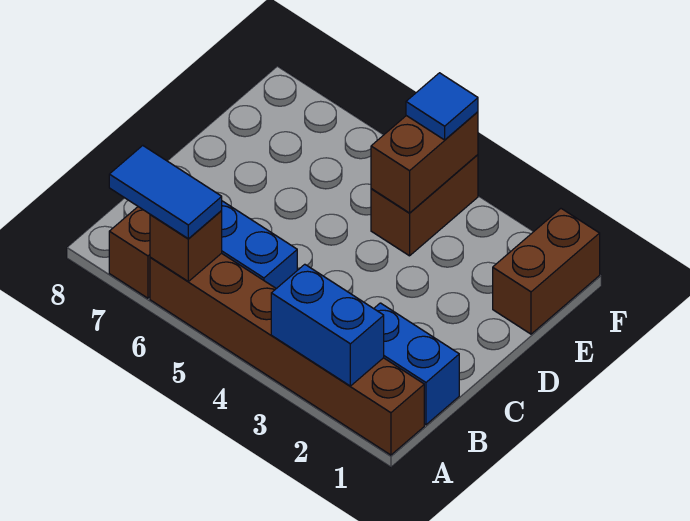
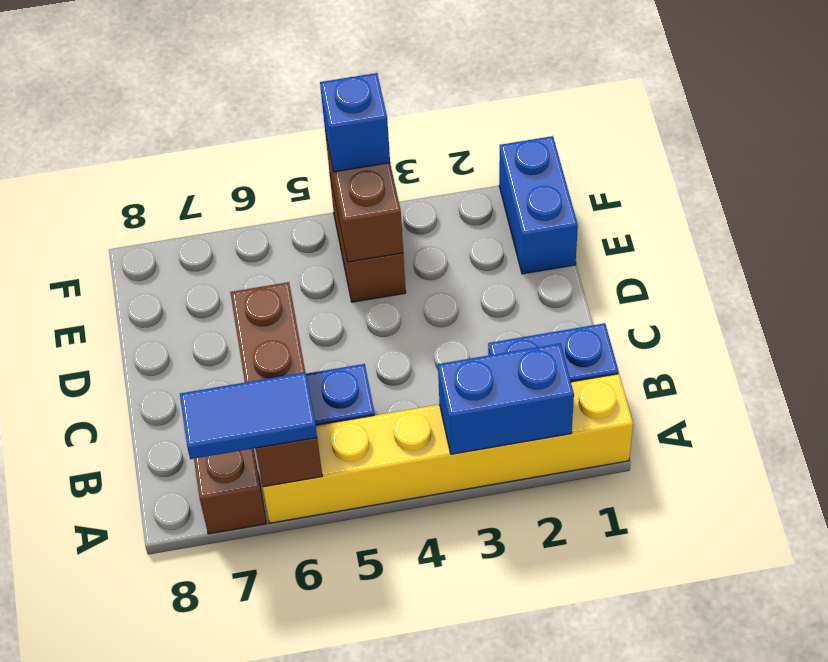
brown 1x6 brick [150,253,424,455] -> yellow 1x6 brick [263,374,633,523]
brown 1x1 brick [150,210,222,281] -> brown 1x3 brick [230,282,322,487]
brown 1x2 brick [493,209,600,334] -> blue 1x2 brick [499,136,578,274]
blue 1x1 tile [406,73,478,140] -> blue 1x1 brick [320,73,390,172]

